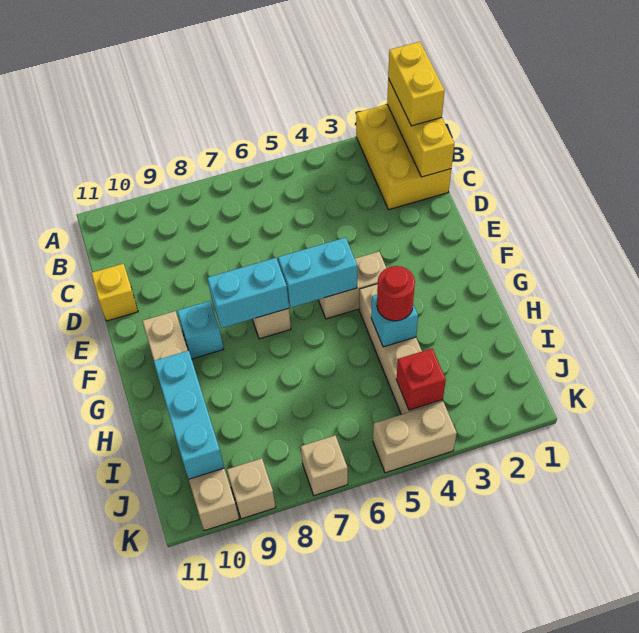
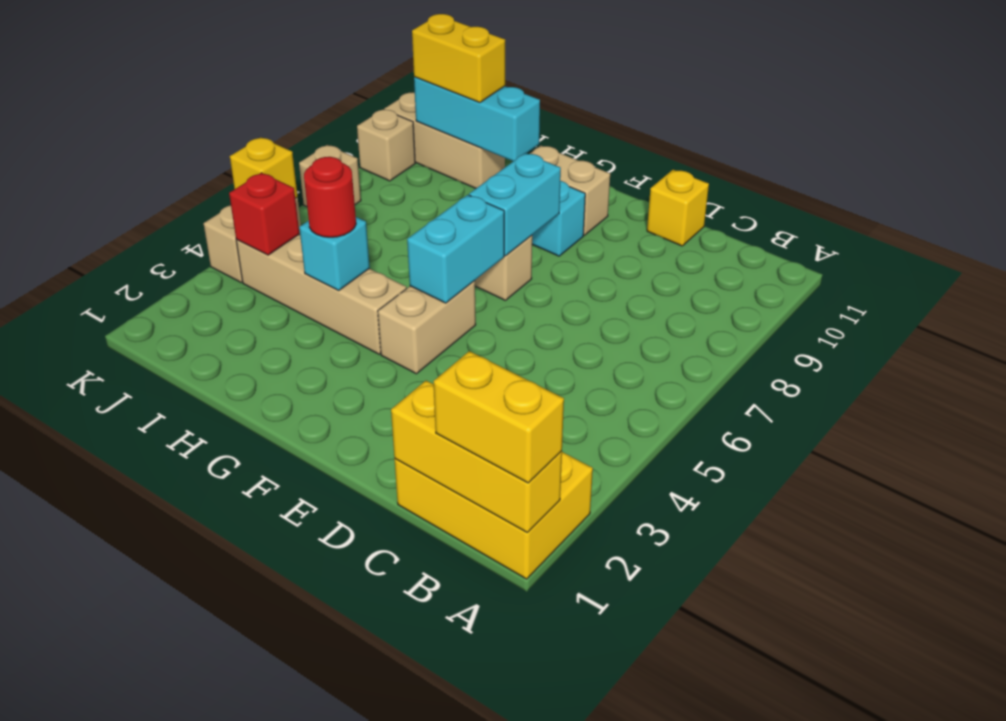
none -> yellow 1x2 brick [412,14,505,103]
none -> yellow 1x1 brick [230,137,298,198]

